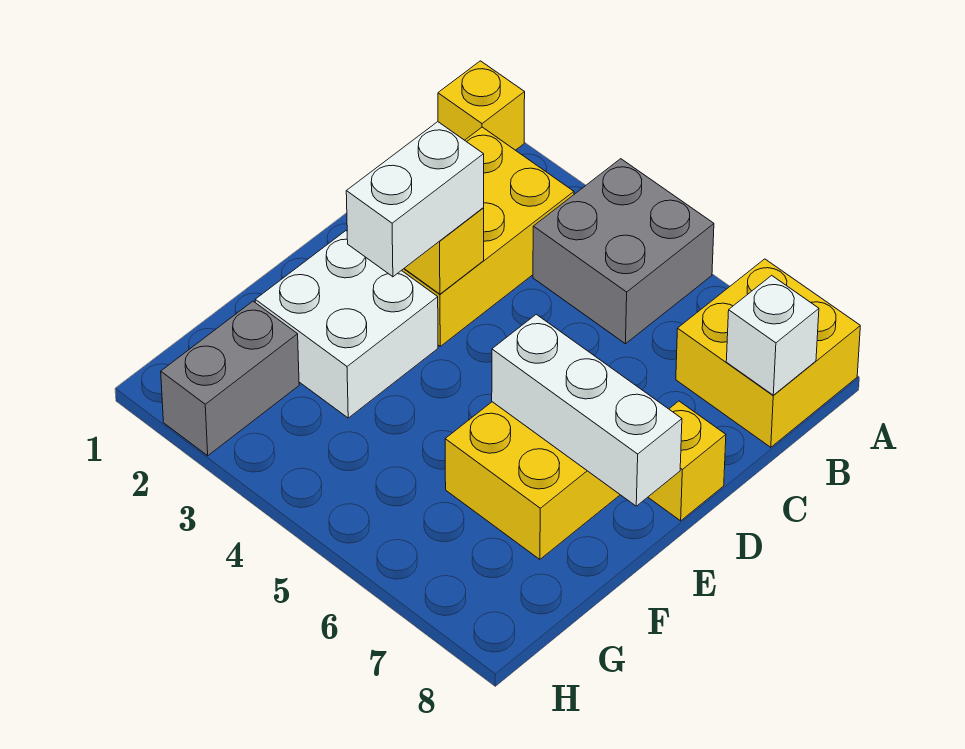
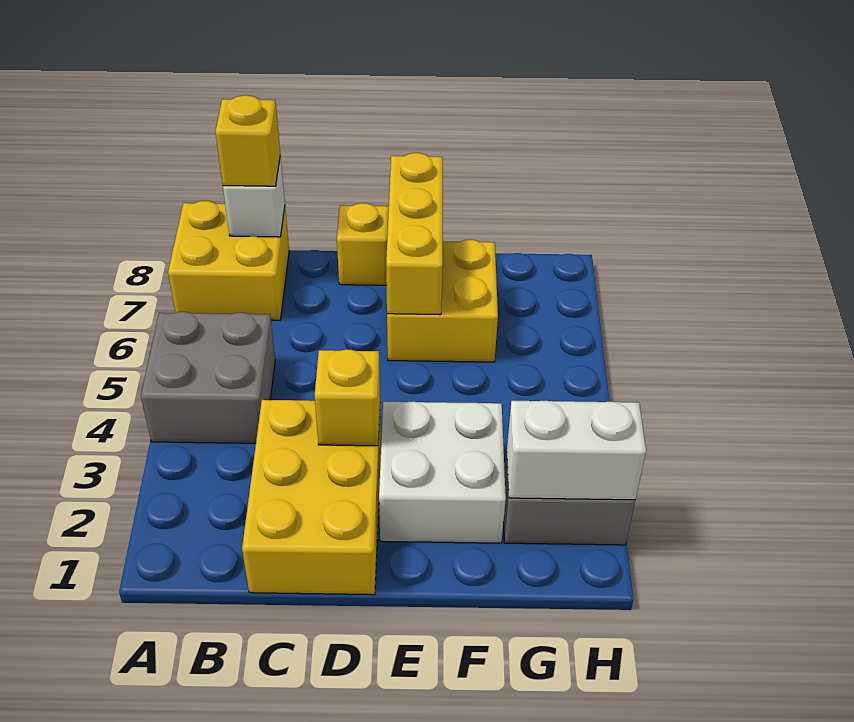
yellow 1x1 brick [438,61,525,150] -> yellow 1x1 brick moved to [215,95,280,186]
yellow 2x3 brick [401,127,574,346] -> yellow 2x3 brick turned to [242,400,381,595]
white 1x2 brick [346,122,484,277] -> white 1x2 brick moved to [507,401,646,500]
white 1x3 brick [492,314,682,506] -> yellow 1x3 brick [386,153,443,315]

